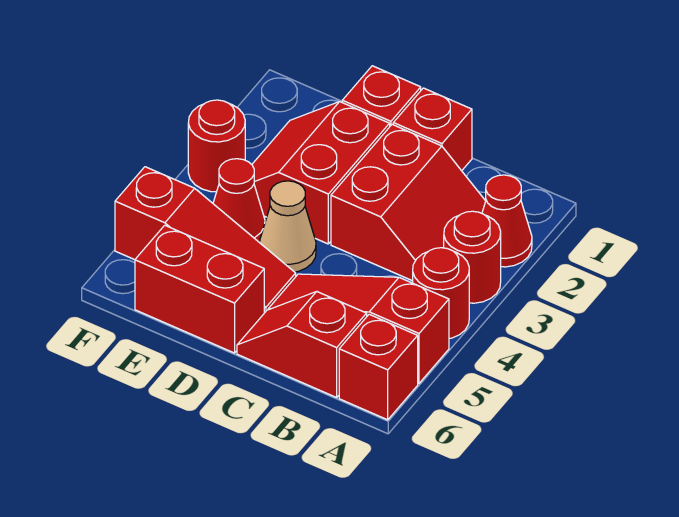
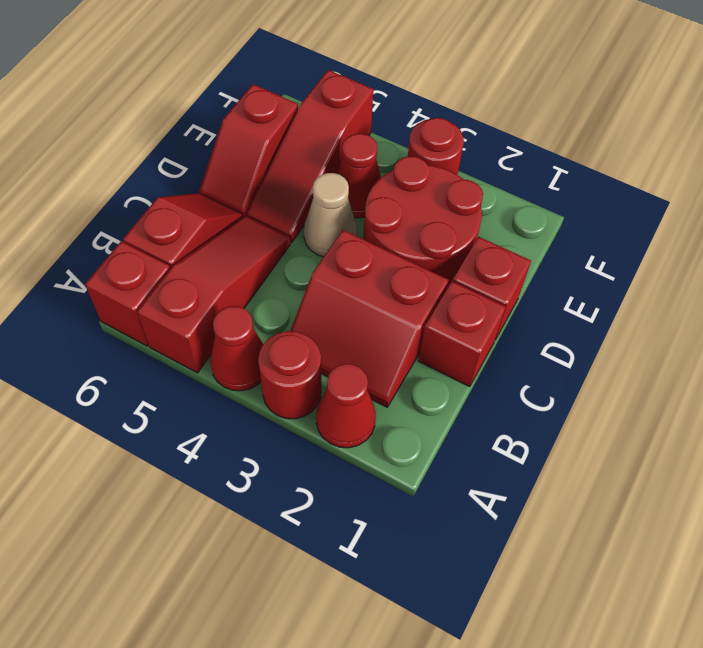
red 1x1 round brick [413,248,469,339] -> red 1x1 cone [210,306,263,391]
red 2x2 slope [252,102,390,244] -> red 2x2 round brick [363,156,483,288]
red 1x2 brick [135,225,264,353] -> red 1x2 slope [199,84,298,217]

